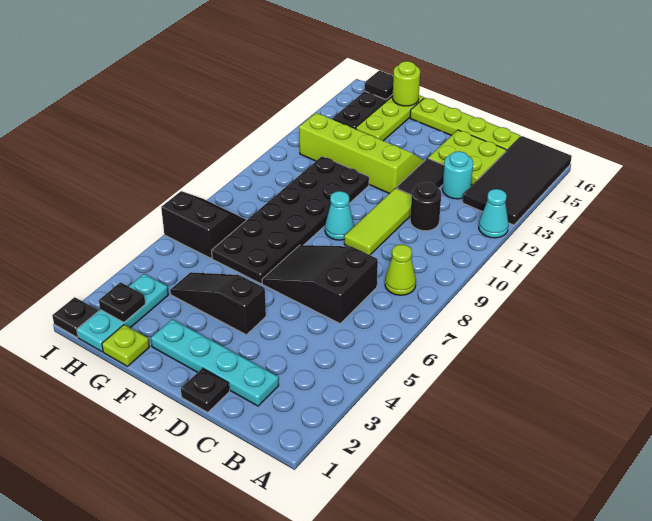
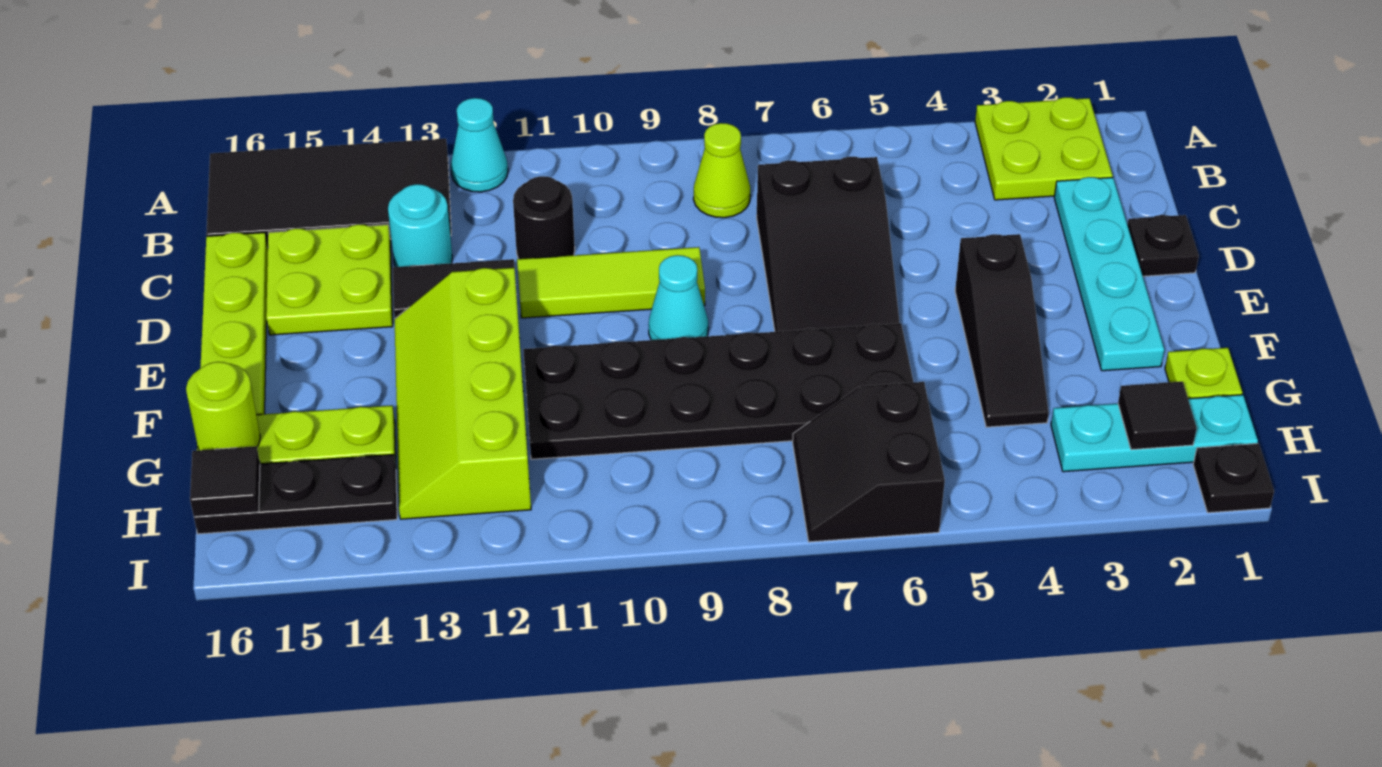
none -> lime 2x2 plate [975,97,1113,200]
black 1x1 plate [99,282,145,322] -> black 1x1 tile [1118,382,1197,450]

